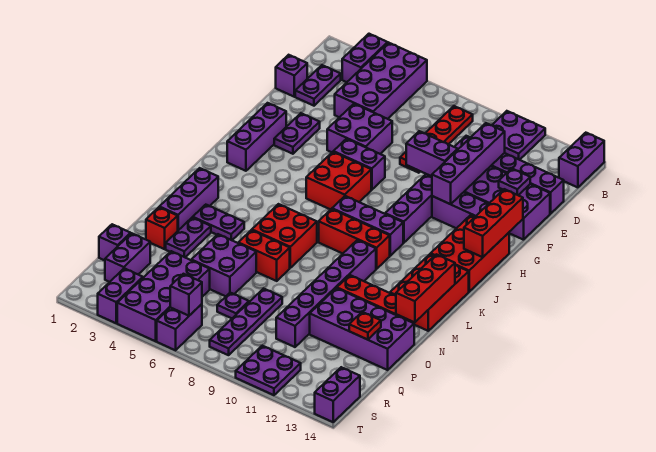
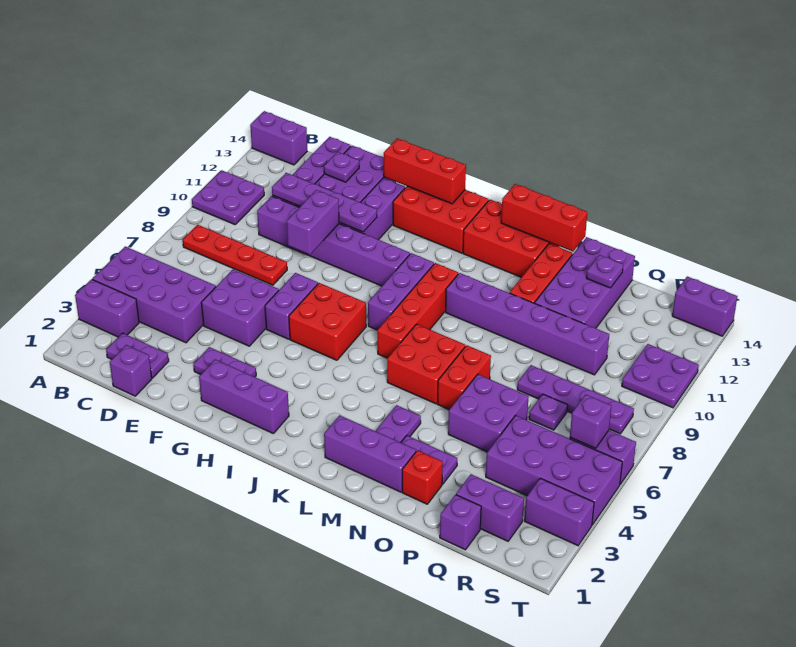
purple 1x4 brick [432,123,505,204] -> purple 1x4 plate [272,173,377,232]
red 1x3 brick [319,209,390,269] -> red 1x4 brick [377,263,458,358]
red 1x1 plate [349,312,381,340] -> purple 1x1 plate [586,255,623,288]

